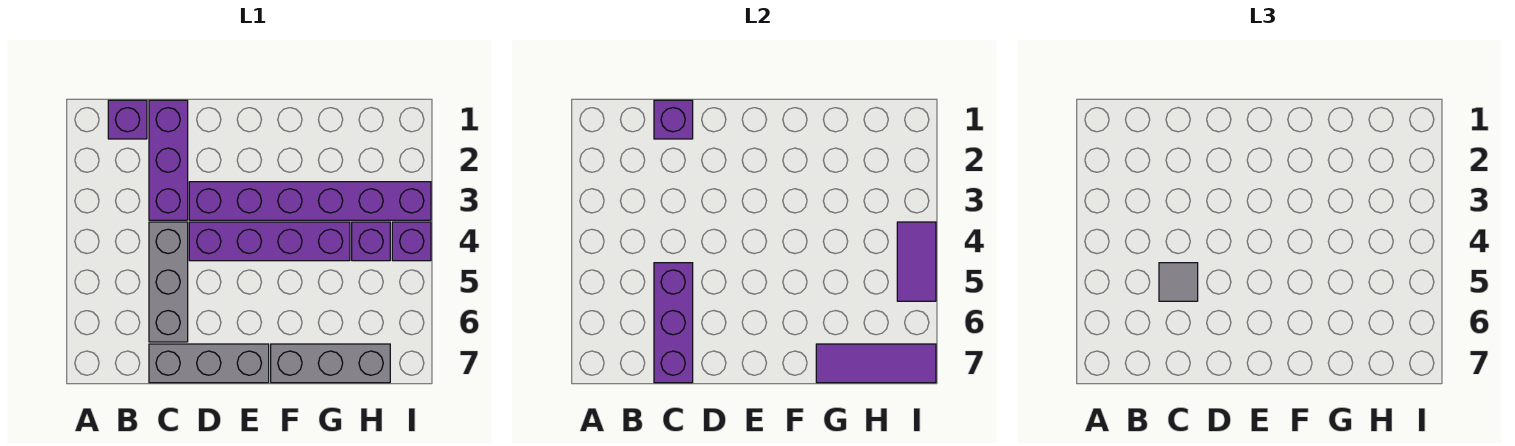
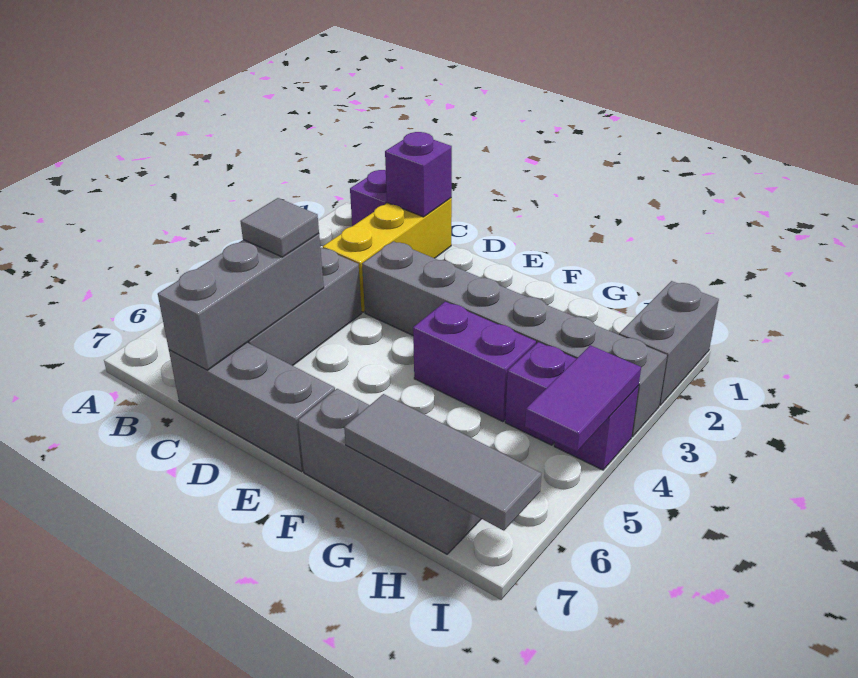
purple 1x3 brick [149,100,188,220] -> yellow 1x3 brick [323,198,452,312]
purple 1x3 brick [654,263,693,383] -> grey 1x3 brick [158,233,324,370]
purple 1x6 brick [189,182,431,220] -> grey 1x6 brick [362,241,667,437]
purple 1x4 brick [189,222,350,261] -> purple 1x2 brick [413,302,536,422]
purple 1x3 tile [816,344,936,383] -> grey 1x3 tile [344,394,542,531]
none -> grey 1x2 brick [619,281,719,405]

